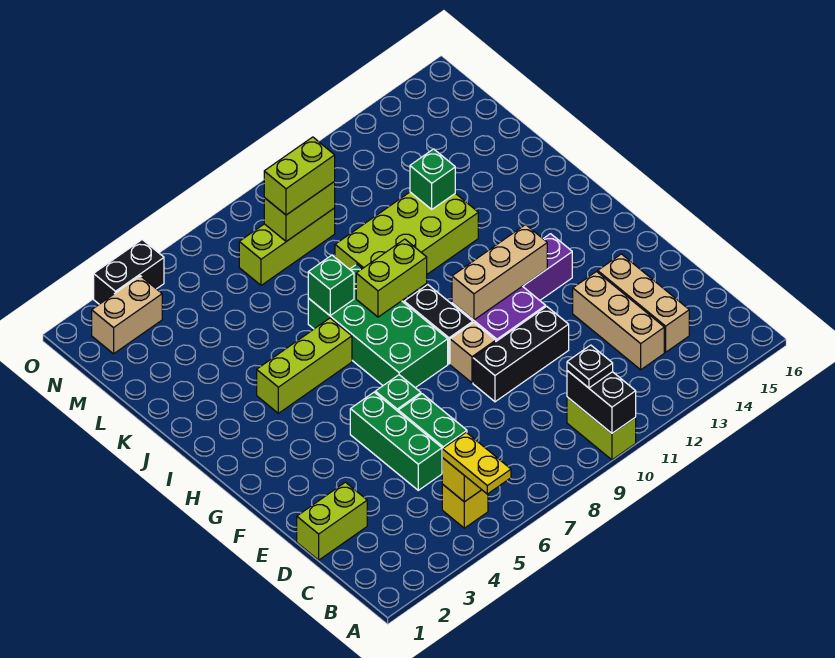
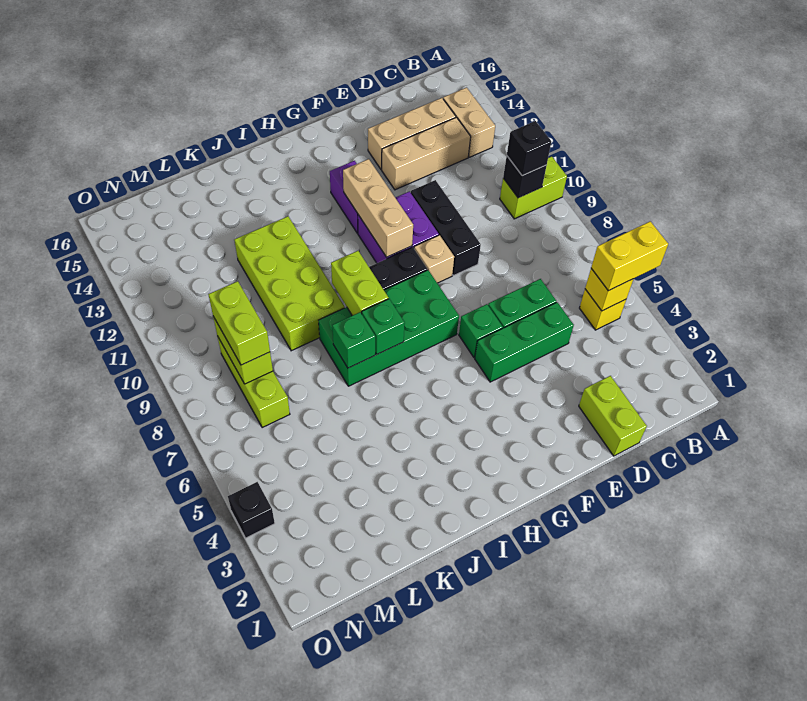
yellow 1x2 plate [442,432,511,494] -> yellow 1x2 brick [591,221,668,291]
black 1x2 brick [567,371,636,433] -> black 1x1 brick [503,156,547,198]
black 1x1 plate [567,345,613,388] -> black 1x1 brick [507,121,551,176]
lime 1x3 brick [257,318,352,413] -> none
green 1x1 brick [410,149,455,209] -> green 1x1 brick moved to [362,299,405,354]
tan 1x2 brick [92,276,162,354] -> tan 1x2 brick moved to [443,88,495,157]
black 1x2 brick [94,240,164,304] -> black 1x1 brick [228,482,275,538]

